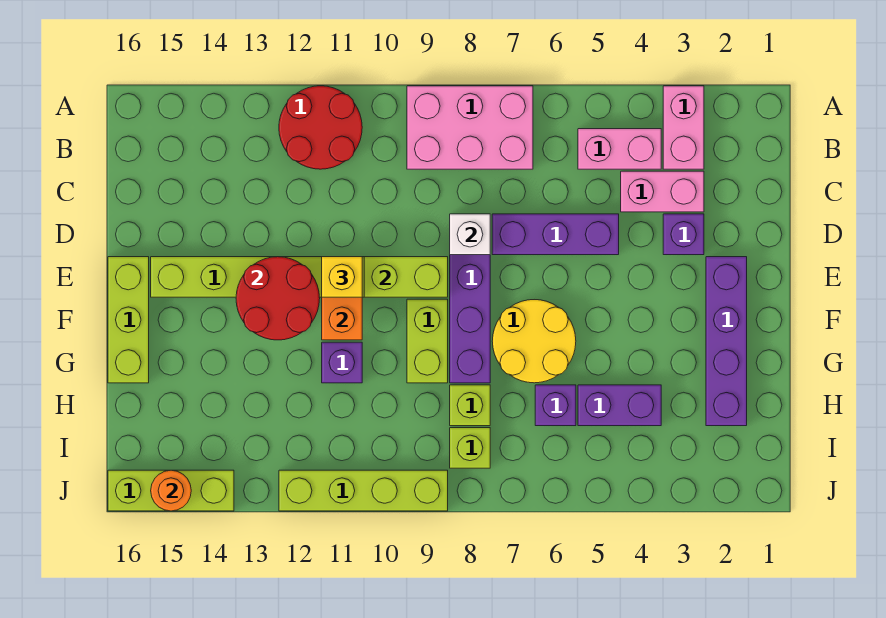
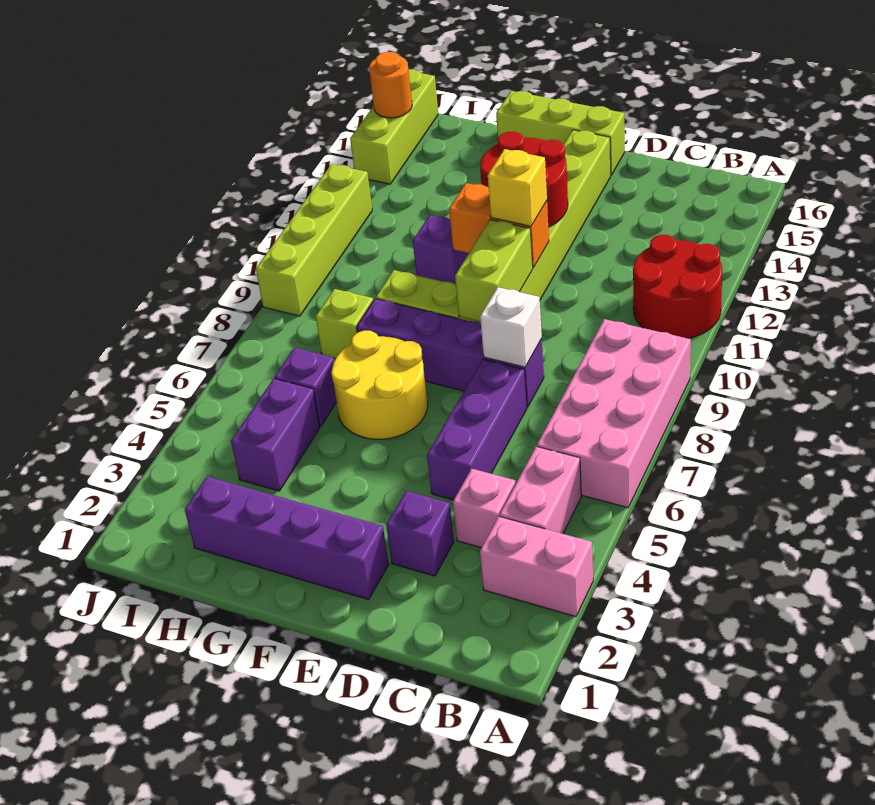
pink 2x3 brick [407,86,533,169] -> pink 2x4 brick [537,319,691,508]
pink 1x2 brick [621,171,704,212] -> pink 1x1 brick [453,469,516,548]
lime 1x1 brick [450,428,490,468] -> none

